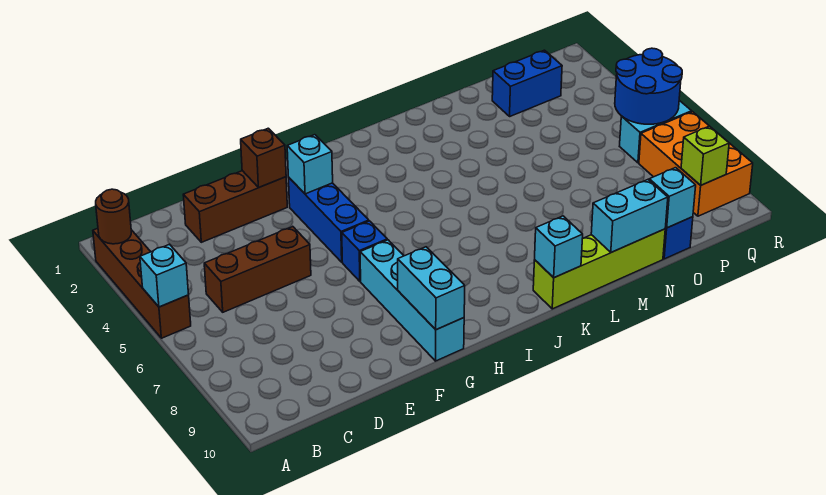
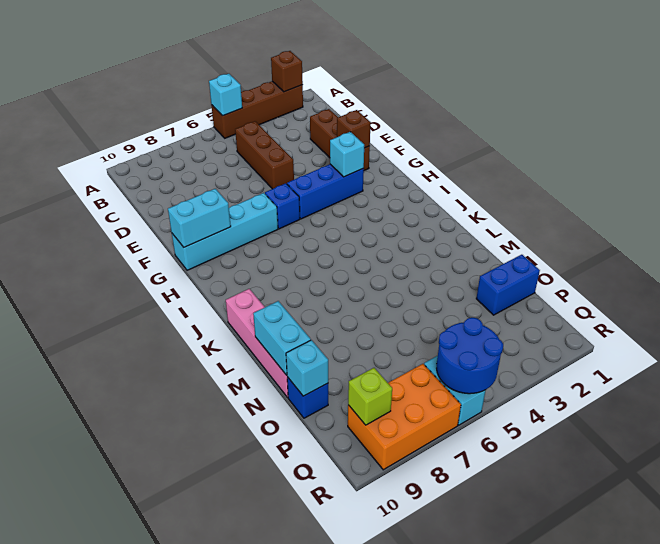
brown 1x1 round brick [96,189,131,244] -> brown 1x1 brick [271,51,303,92]
lime 1x4 brick [533,229,665,309] -> pink 1x4 brick [226,289,288,397]
cyan 1x1 brick [535,216,583,278] -> none
blue 1x2 brick [492,50,562,116] -> blue 1x2 brick turned to [476,255,540,315]

